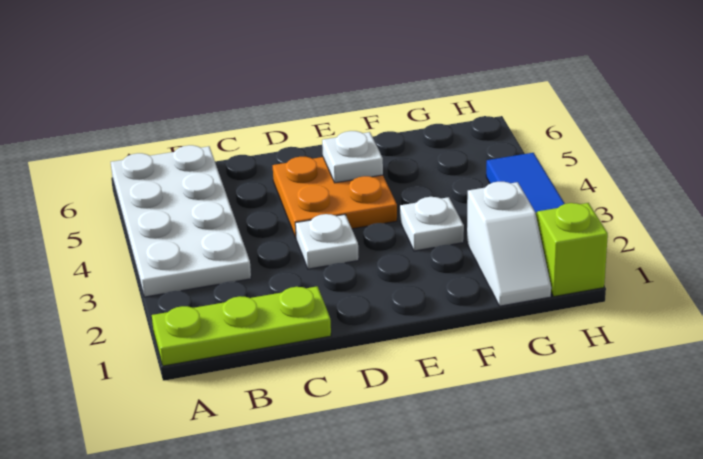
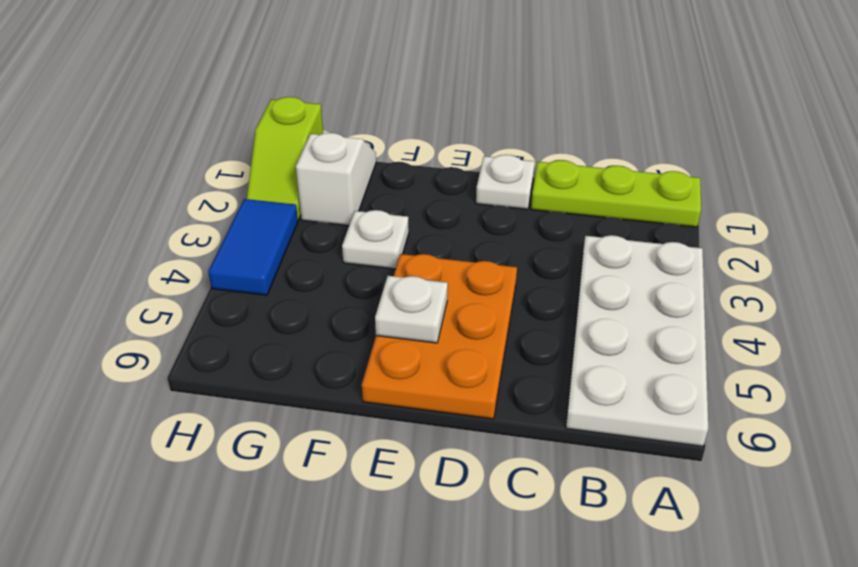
white 1x1 plate [295,214,359,269] -> white 1x1 plate moved to [476,155,535,209]
orange 2x2 plate [273,157,397,238] -> orange 2x3 plate [362,254,517,419]

